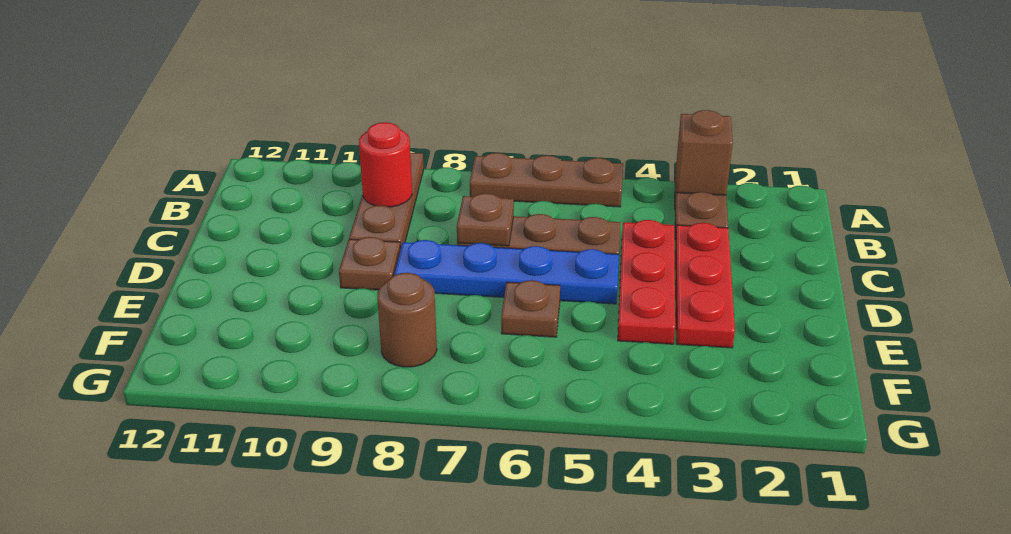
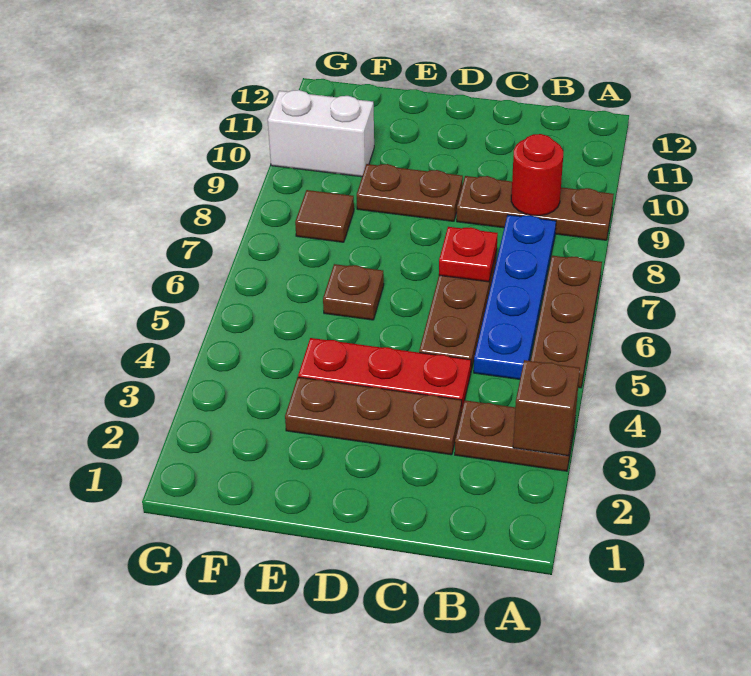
red 1x3 plate [675,223,735,348] -> brown 1x3 plate [285,377,462,455]
brown 1x1 plate [457,193,514,246] -> red 1x1 plate [439,227,498,282]
blue 1x4 plate [394,240,619,304] -> blue 1x4 plate moved to [474,215,556,379]
brown 1x1 plate [339,237,400,290] -> brown 1x2 plate [357,164,463,221]
brown 1x1 round brick [377,273,437,367] -> brown 1x1 tile [295,190,354,242]
none -> white 1x2 brick [268,90,374,177]

